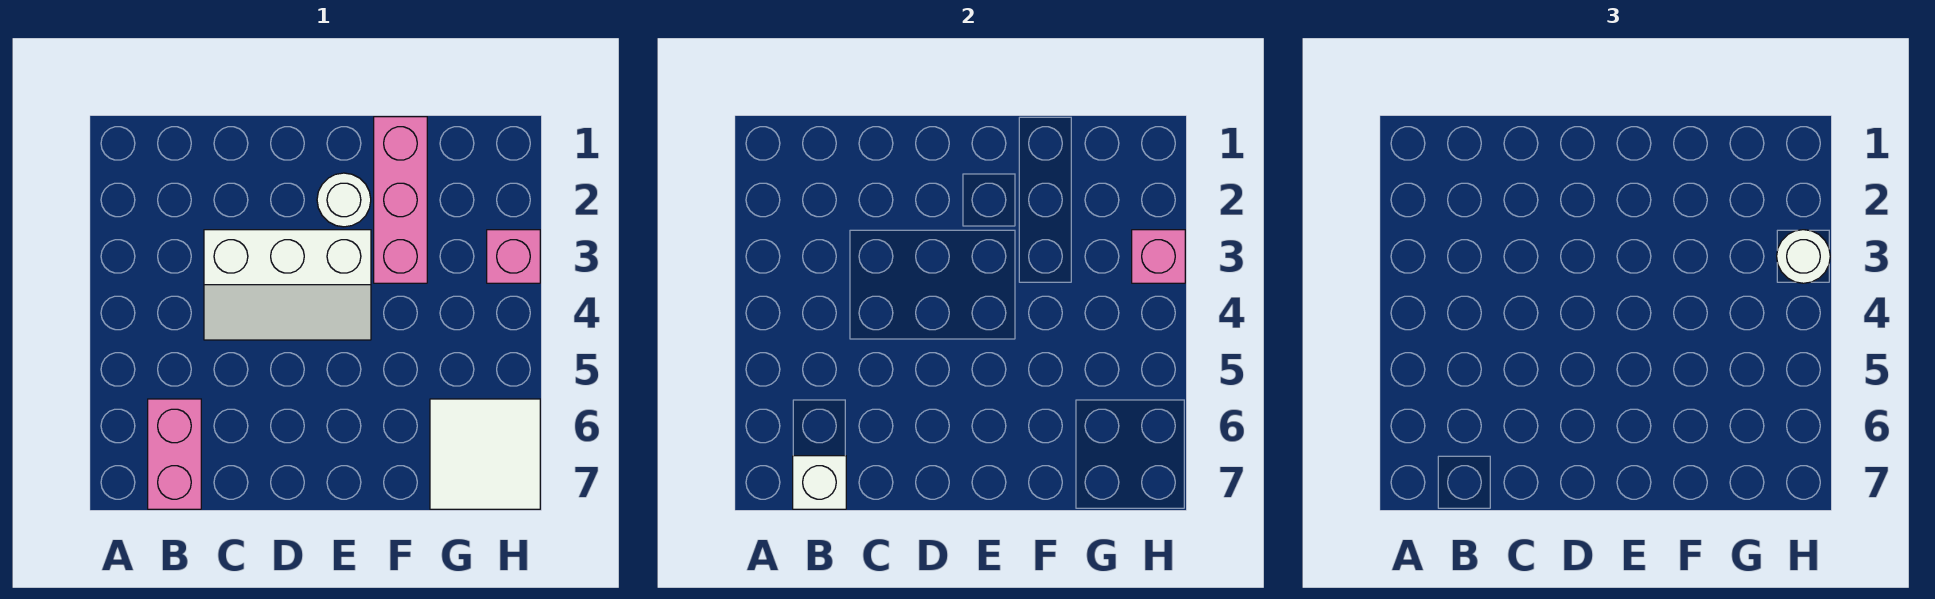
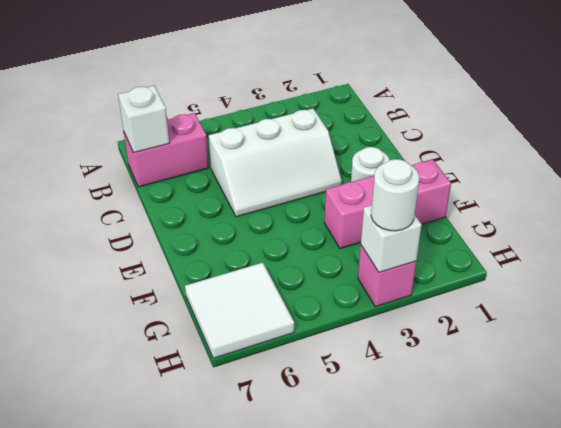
white 2x3 slope [204,230,371,340] -> white 2x3 slope turned to [209,109,342,217]
pink 1x1 brick [1132,230,1185,283] -> white 1x1 brick [361,205,422,272]

